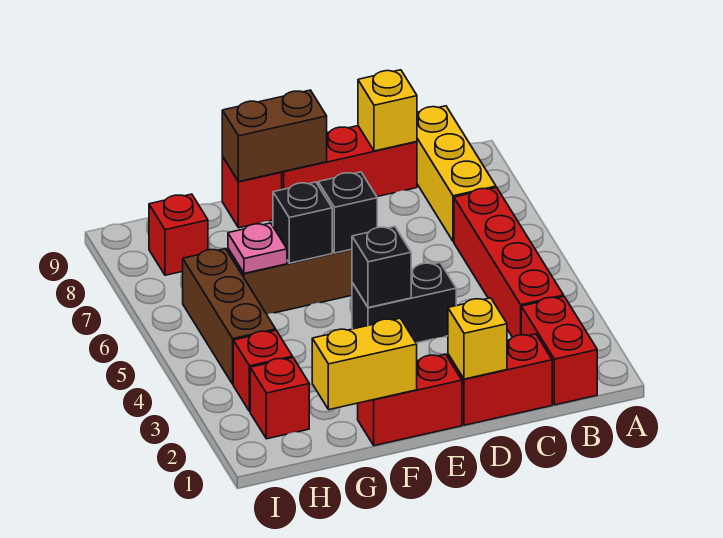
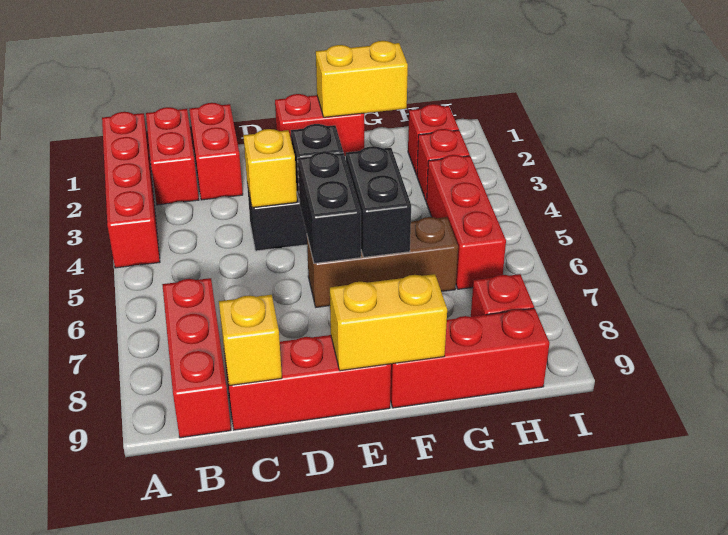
red 1x4 brick [454,187,564,337] -> red 1x4 brick moved to [102,112,160,268]
yellow 1x3 brick [417,106,496,241] -> red 1x3 brick [162,278,231,438]
red 1x2 brick [448,334,552,425] -> red 1x2 brick turned to [189,103,243,200]
yellow 1x1 brick [448,298,507,379] -> yellow 1x1 brick moved to [243,129,297,208]
black 1x1 brick [318,172,377,253] -> black 1x2 brick [298,152,361,263]
brown 1x2 brick [222,90,327,182] -> yellow 1x2 brick [330,274,447,371]
black 1x1 brick [273,182,332,263] -> black 1x2 brick [346,146,411,257]
red 1x1 brick [222,157,282,228] -> red 1x3 brick [390,308,549,408]
pink 1x1 plate [228,223,287,273] -> none
brown 1x3 brick [183,249,276,384] -> red 1x3 brick [426,155,506,289]

